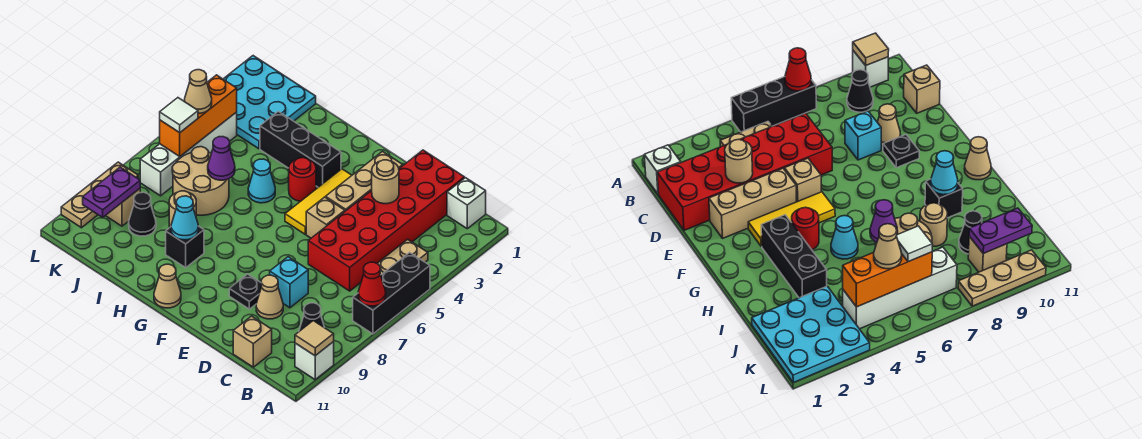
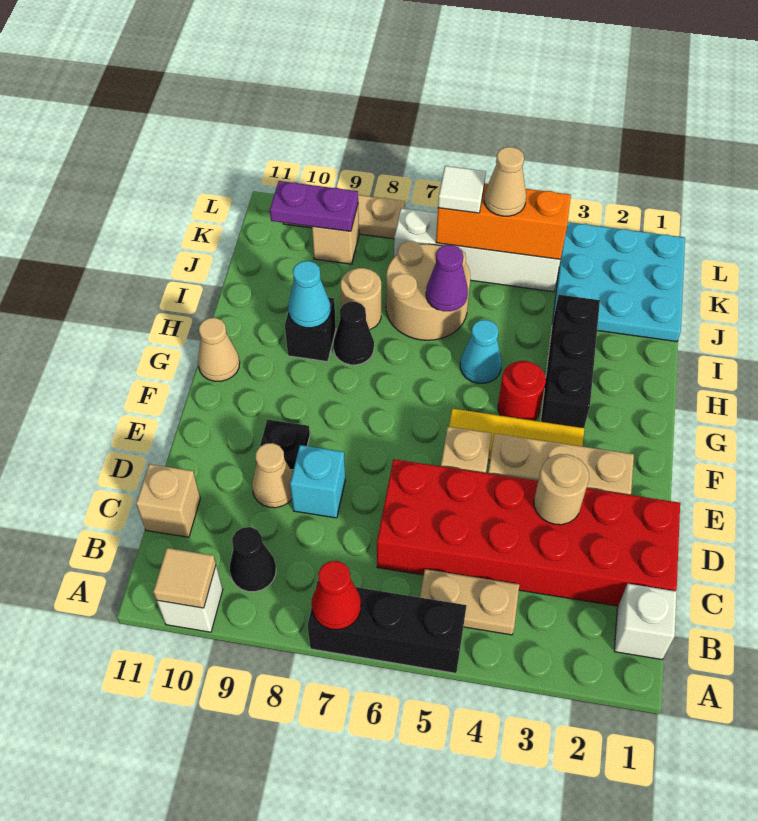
black 1x1 cone [129,192,156,236] -> black 1x1 cone moved to [333,302,374,365]

